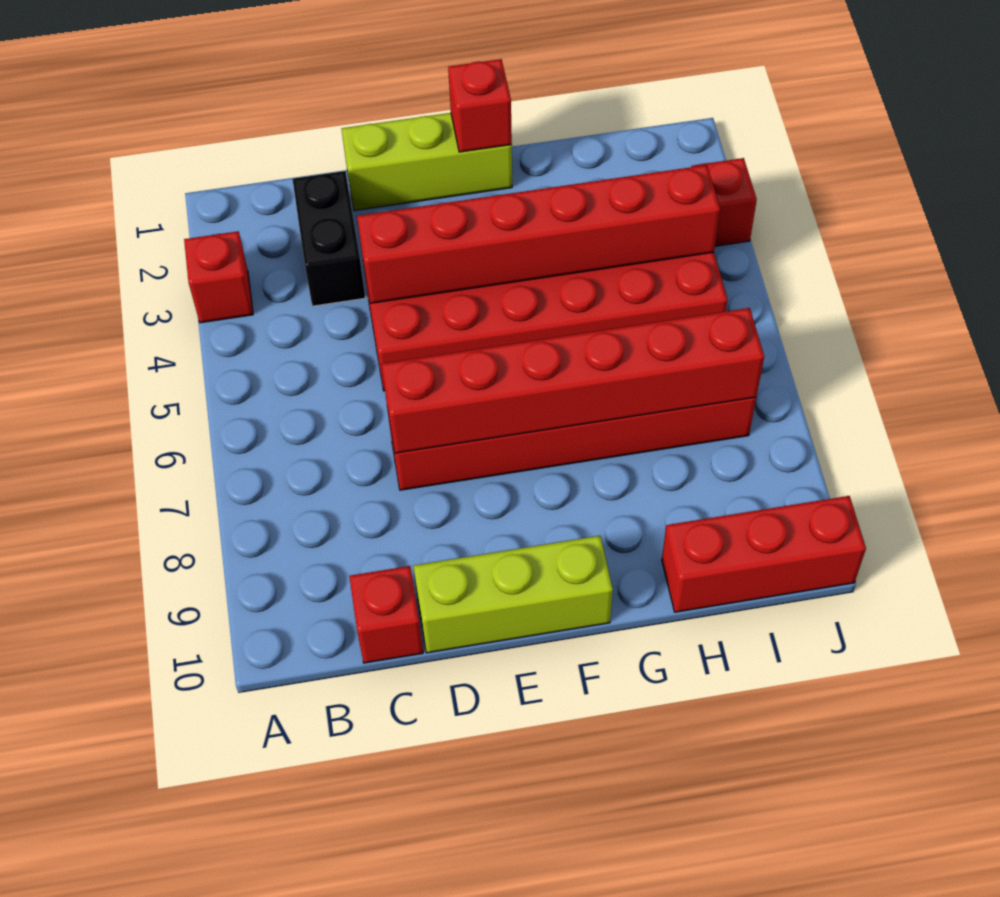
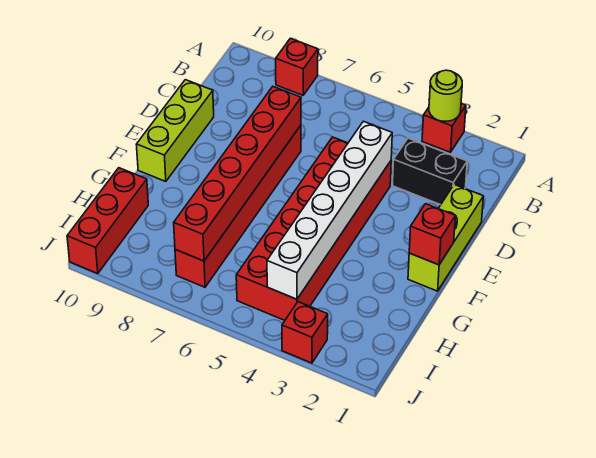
none -> lime 1x1 round brick [429,70,462,121]
red 1x1 brick [349,566,423,663] -> red 1x1 brick moved to [276,38,318,95]
red 1x6 brick [357,165,720,303] -> white 1x6 brick [267,121,392,299]

